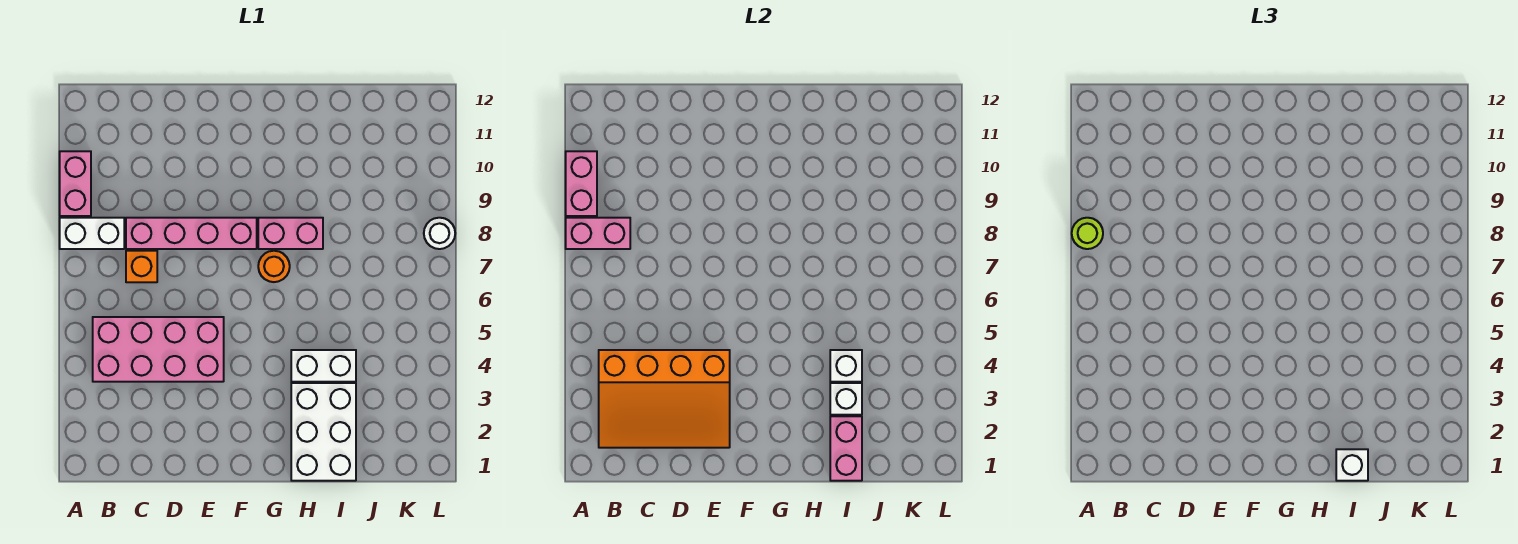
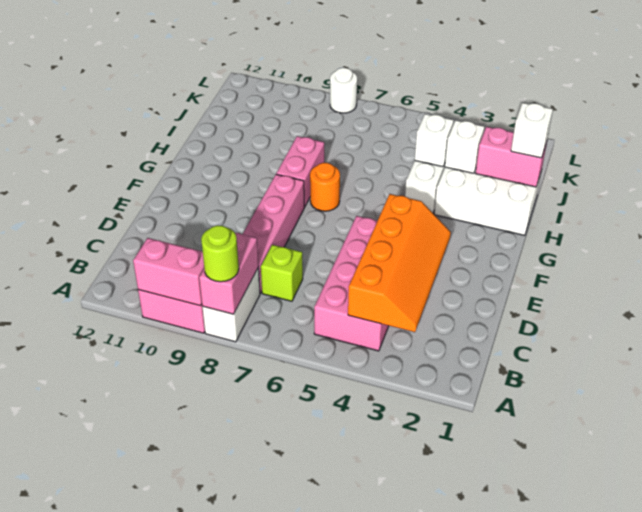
orange 3x4 slope [599,350,730,448] -> orange 2x4 slope [348,194,451,332]
orange 1x1 brick [126,251,157,282] -> lime 1x1 brick [261,245,303,301]

